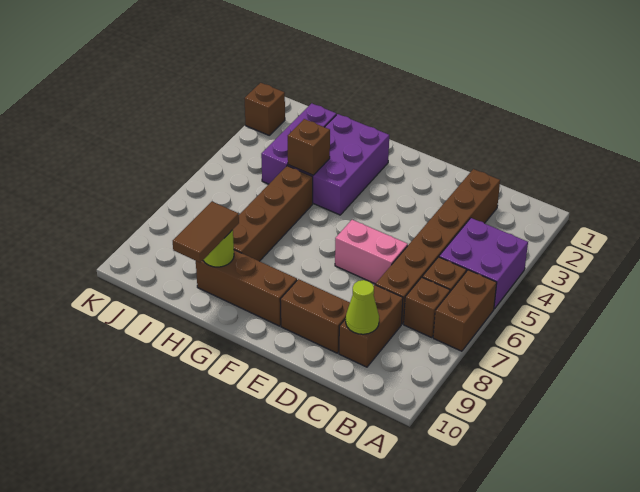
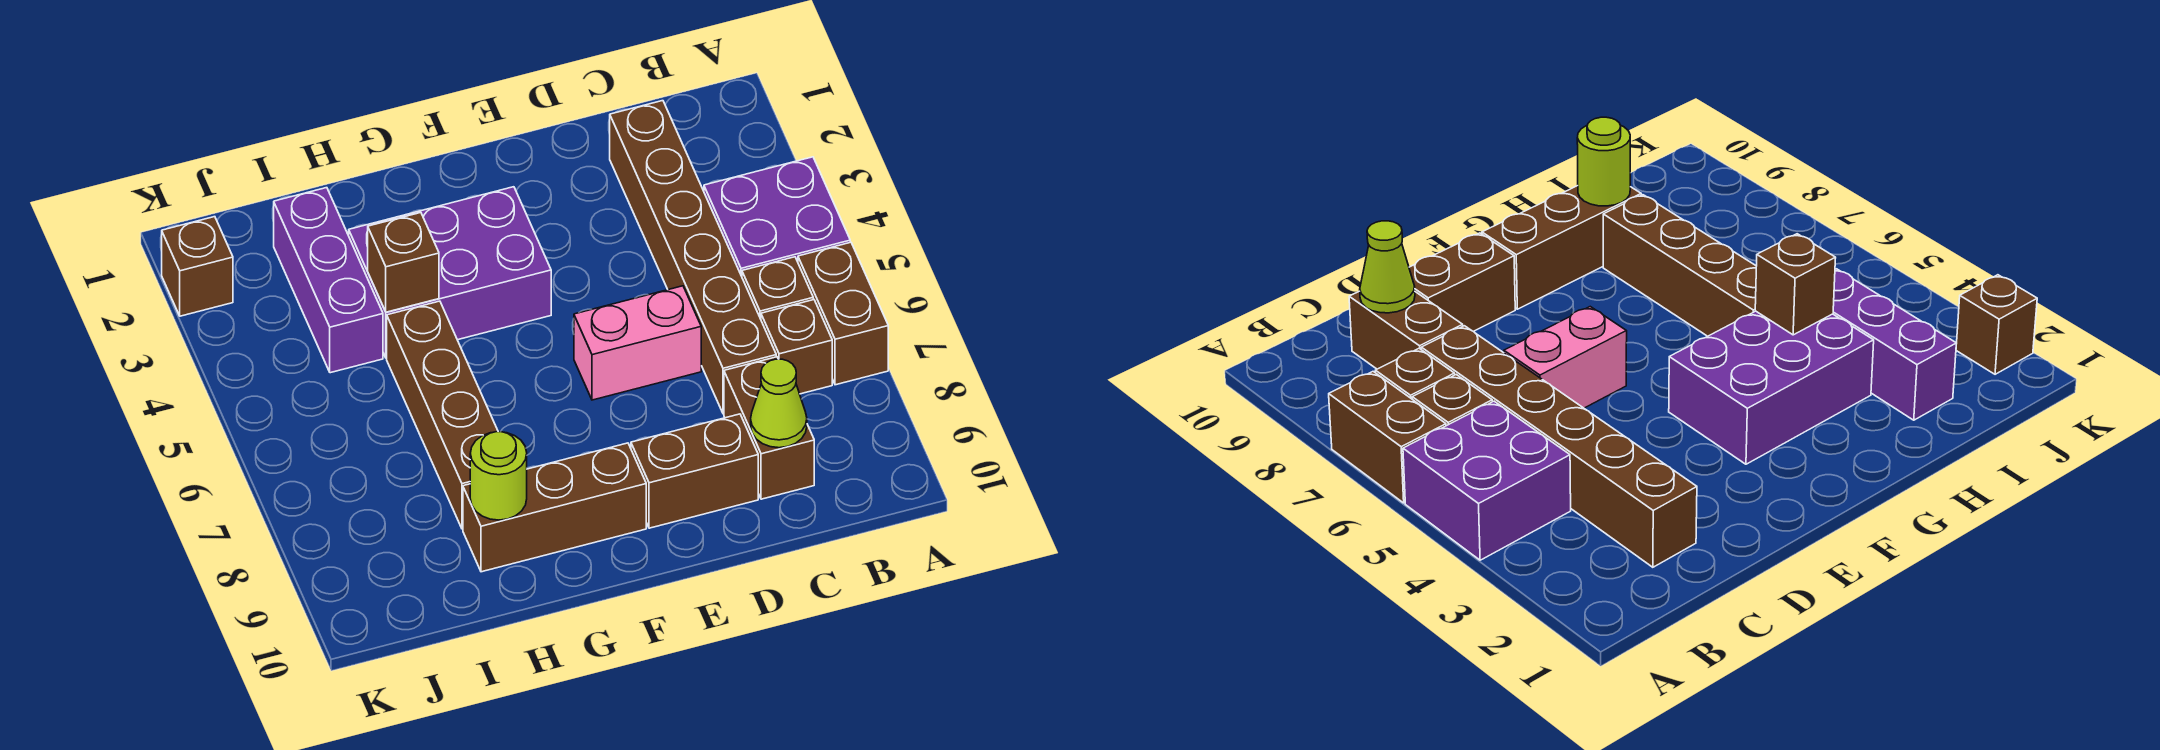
purple 2x3 brick [288,114,389,215] -> purple 2x3 brick turned to [349,187,551,358]
brown 1x2 tile [173,202,239,262] -> none

